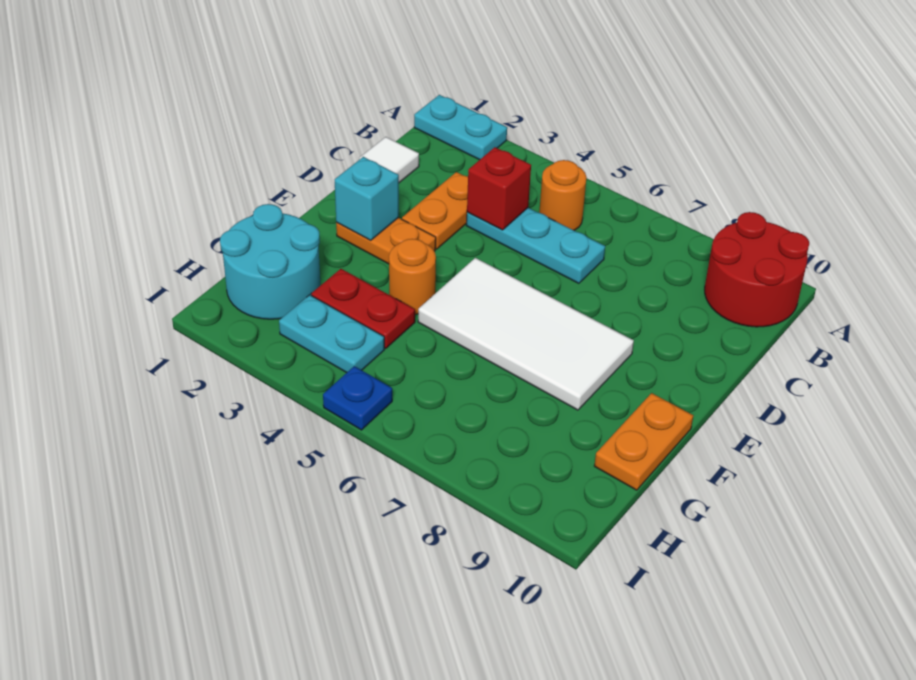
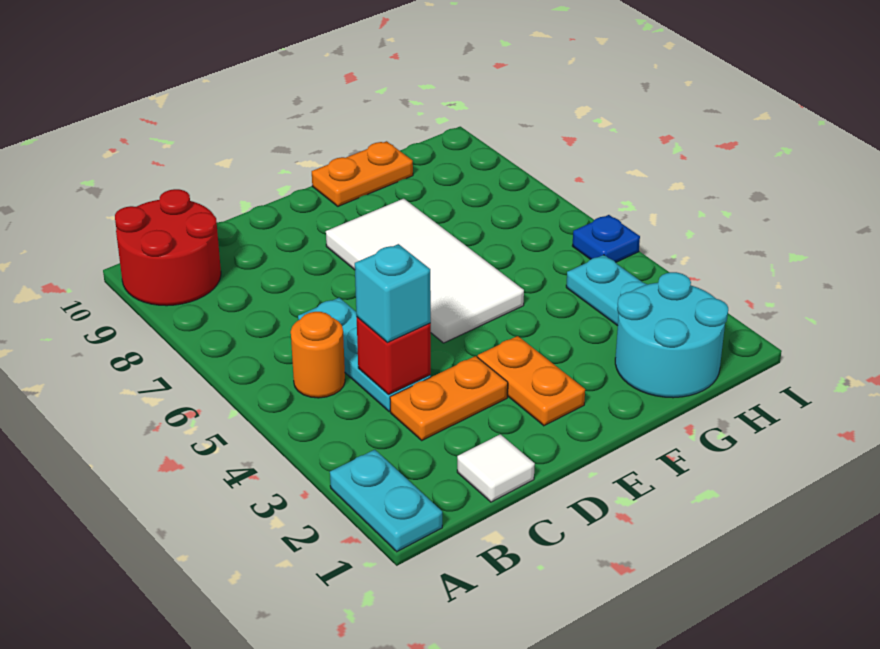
cyan 1x1 brick [335,157,399,240] -> cyan 1x1 brick moved to [355,244,431,343]
orange 1x1 round brick [389,239,436,314] -> none
red 1x2 plate [311,269,415,349] -> none

